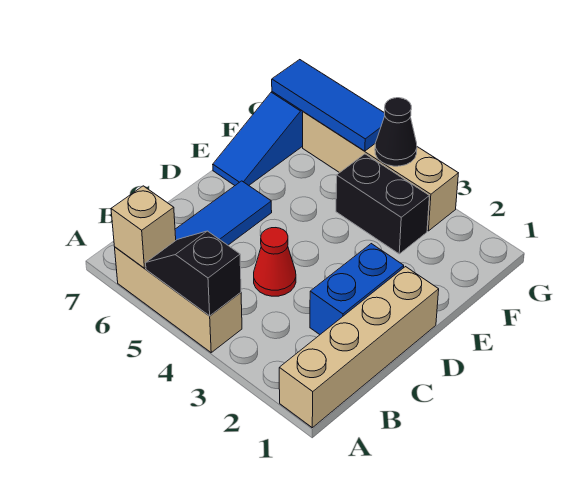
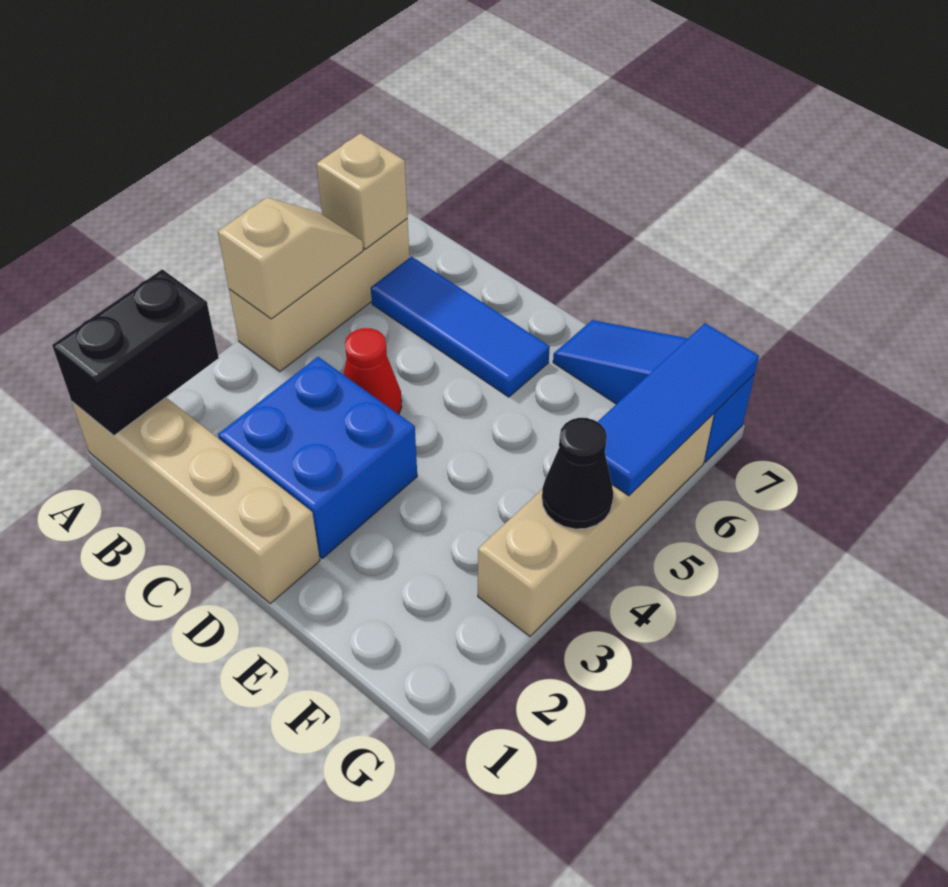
black 1x2 slope [146,231,241,316] -> tan 1x2 slope [218,198,363,319]
blue 1x2 brick [310,244,404,335] -> blue 2x2 brick [218,357,417,558]
black 1x2 brick [336,154,429,254] -> black 1x2 brick moved to [52,269,219,435]

